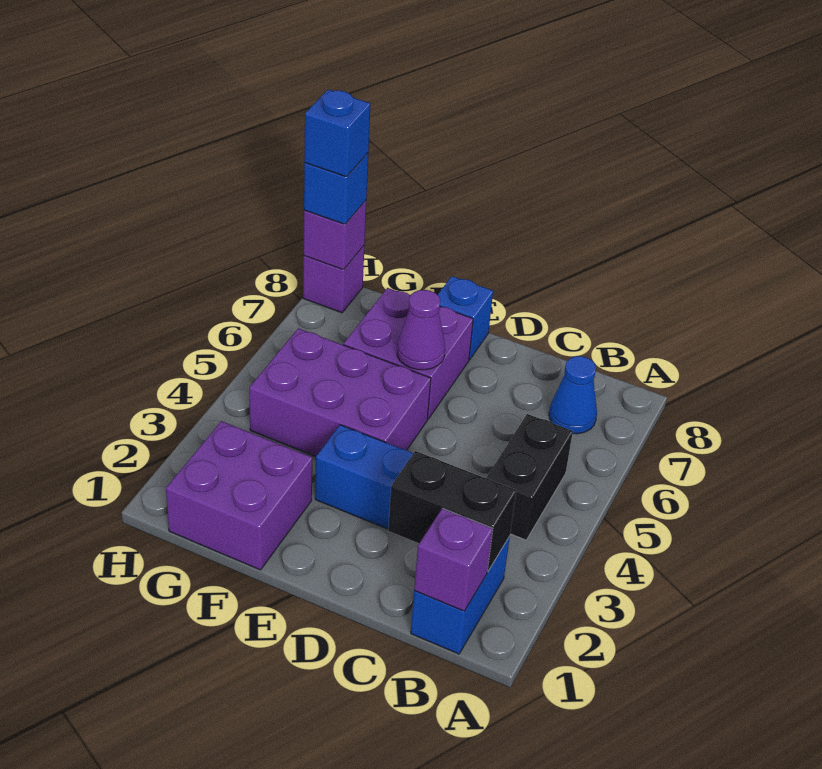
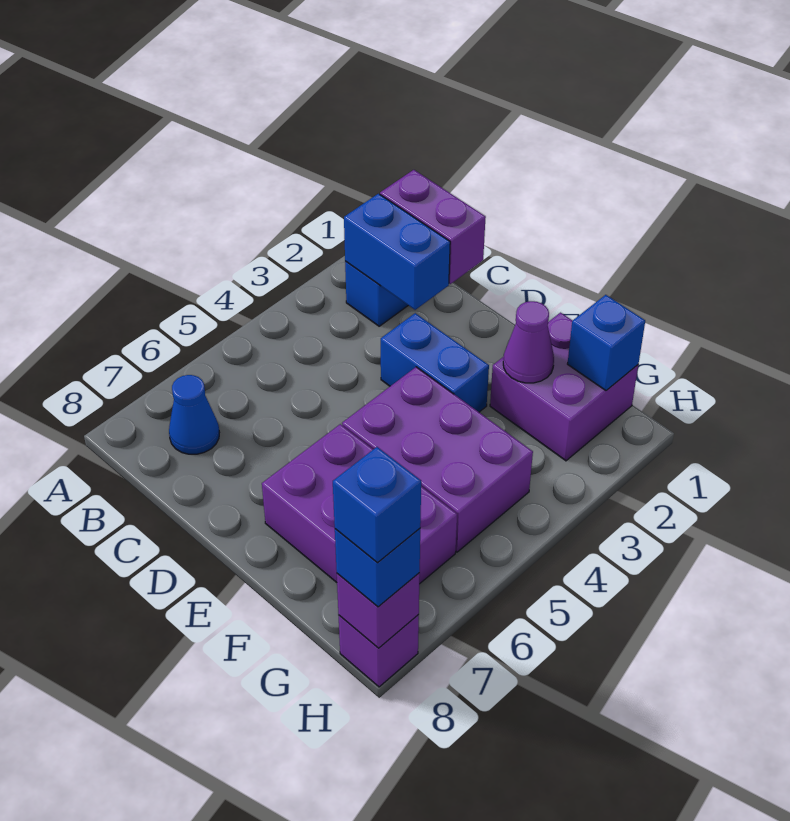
purple 1x1 brick [414,508,493,611] -> purple 1x2 brick [380,170,486,284]
black 1x2 brick [388,451,516,571] -> blue 1x2 brick [344,194,450,310]
black 1x2 brick [486,414,573,540] -> none
purple 2x2 brick [343,288,473,419] -> purple 2x3 brick [262,424,457,584]
purple 1x1 cone [397,290,445,370] -> purple 1x1 cone moved to [503,301,554,383]
blue 1x1 brick [438,276,493,360] -> blue 1x1 brick moved to [568,295,645,391]

